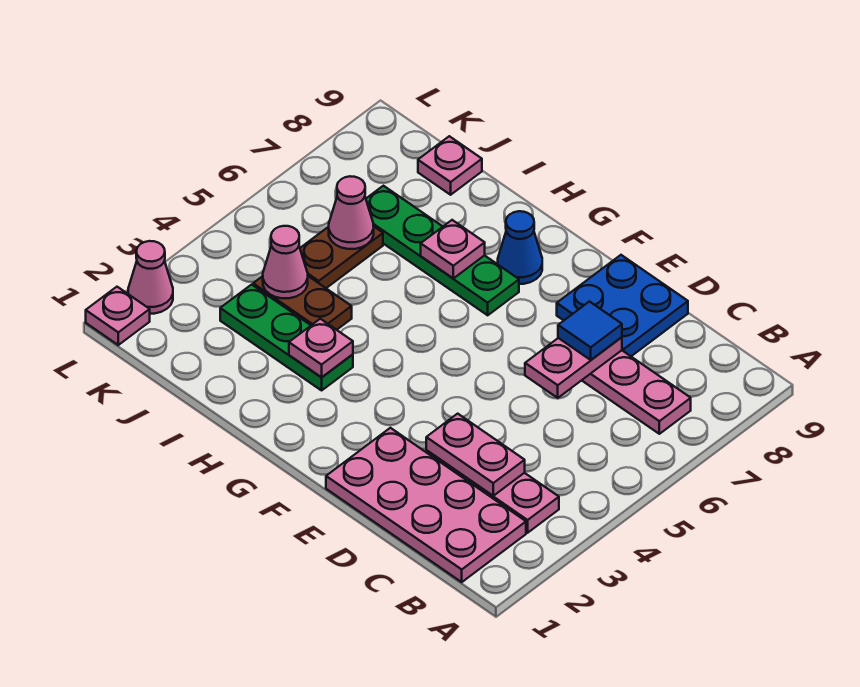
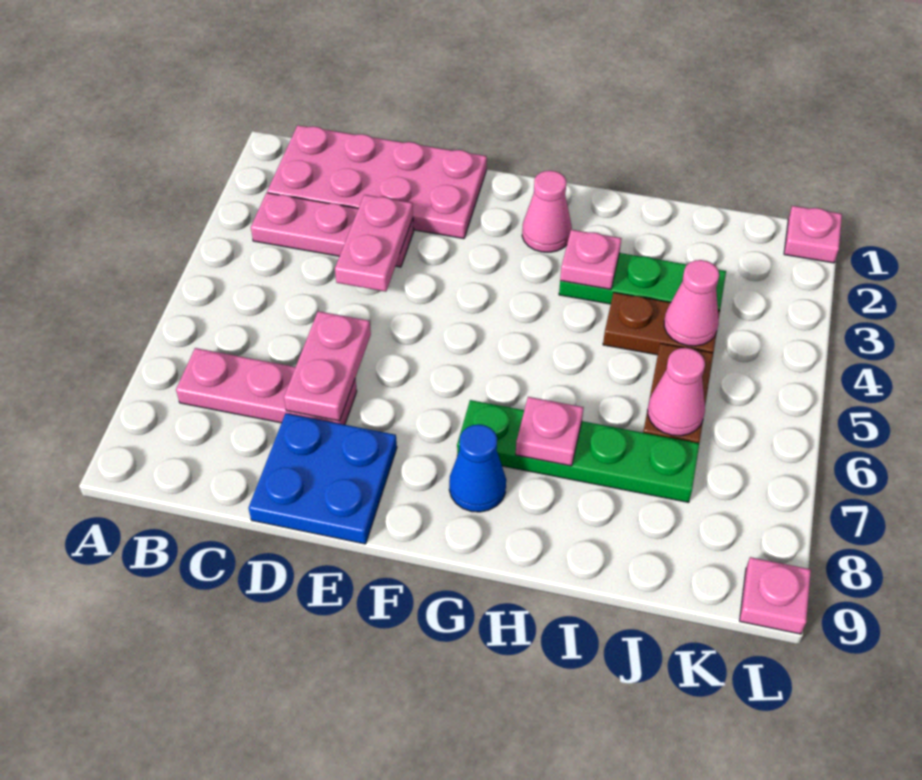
pink 1x2 plate [426,414,525,496] -> pink 1x2 plate turned to [335,195,413,292]
blue 1x1 tile [558,302,622,360] -> none
pink 1x1 plate [418,136,482,195] -> pink 1x1 plate moved to [740,557,811,634]
pink 1x1 cone [128,241,173,314] -> pink 1x1 cone moved to [522,171,572,252]

